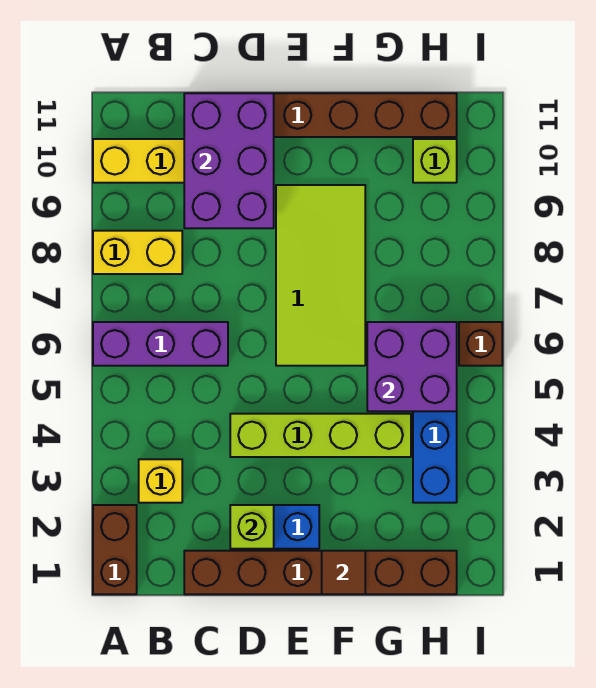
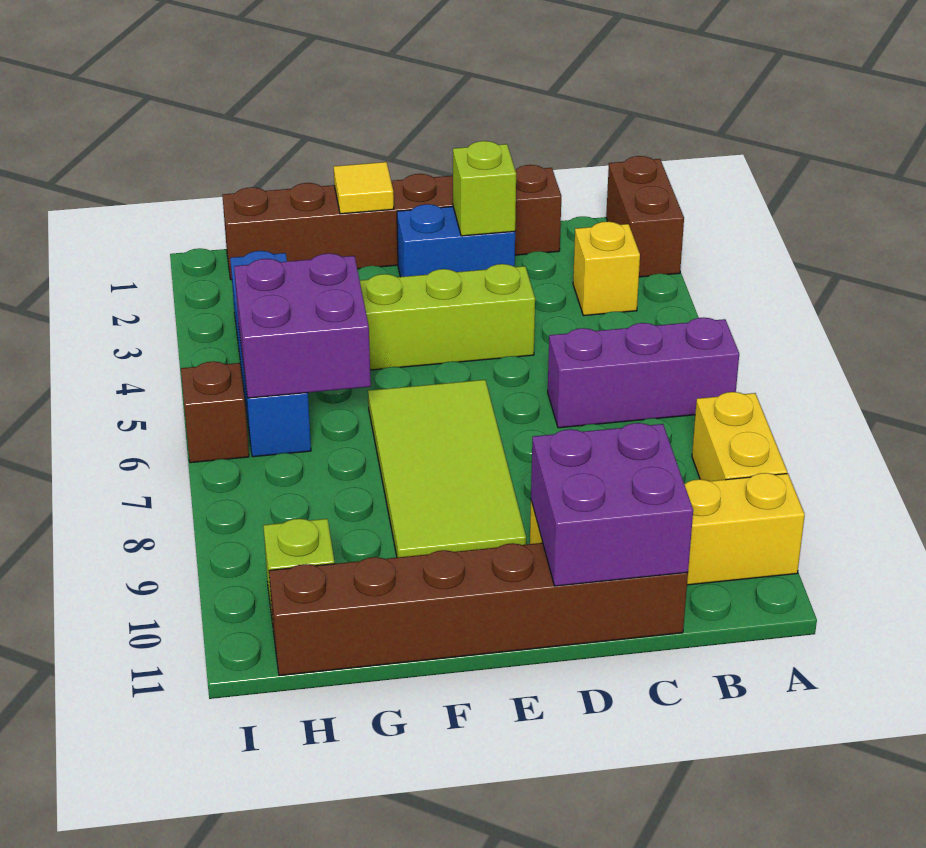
yellow 1x2 brick [93,231,182,274] -> yellow 1x2 brick turned to [692,392,787,481]
purple 2x3 brick [184,93,274,228] -> purple 2x2 brick [531,423,693,586]
brown 1x1 tile [322,551,365,594] -> yellow 1x1 tile [334,162,394,214]

